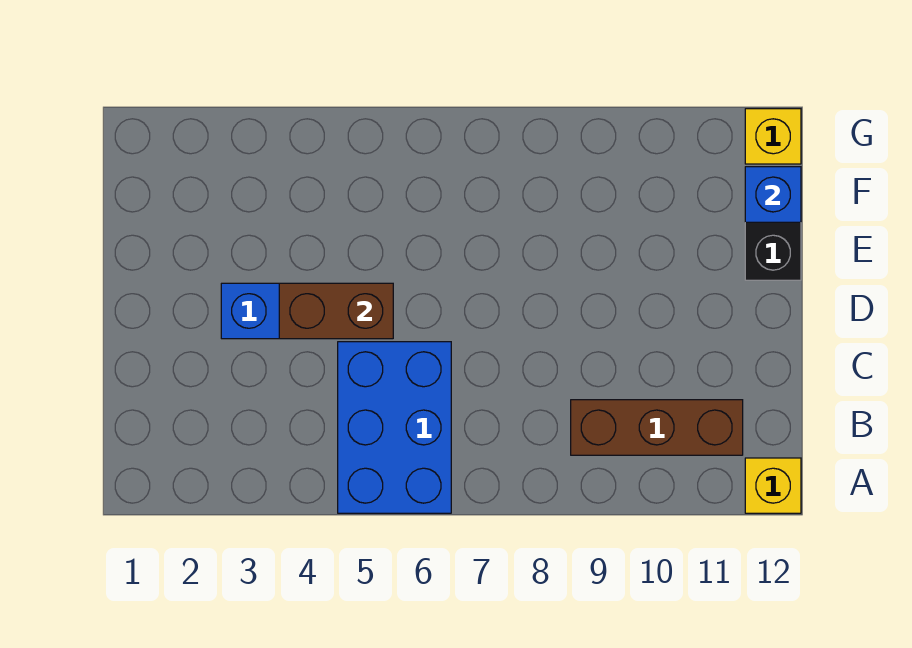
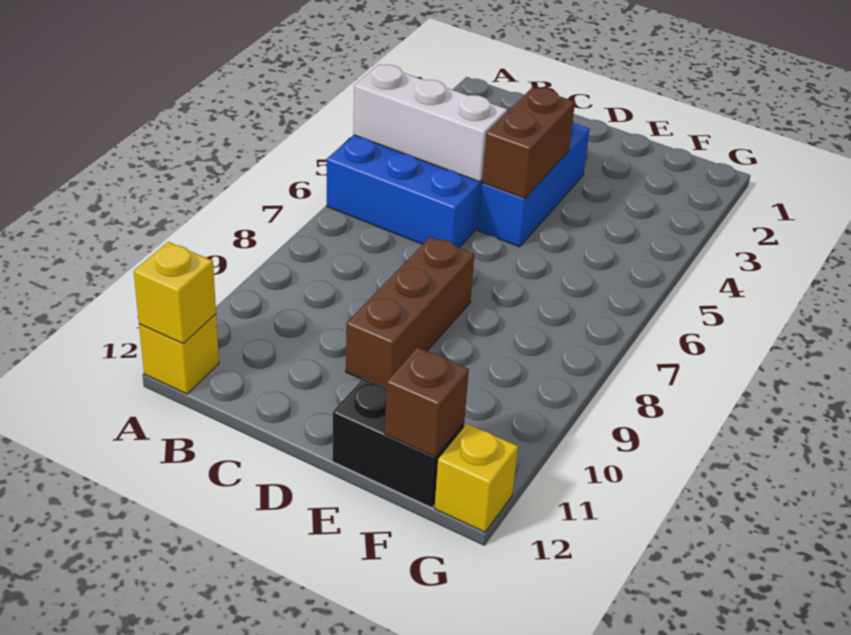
none -> white 1x3 brick [353,64,507,182]
none -> yellow 1x1 brick [134,242,216,344]
brown 1x3 brick [571,400,743,455] -> brown 1x3 brick moved to [346,237,474,388]
blue 1x1 brick [745,167,801,222] -> brown 1x1 brick [385,347,469,457]

